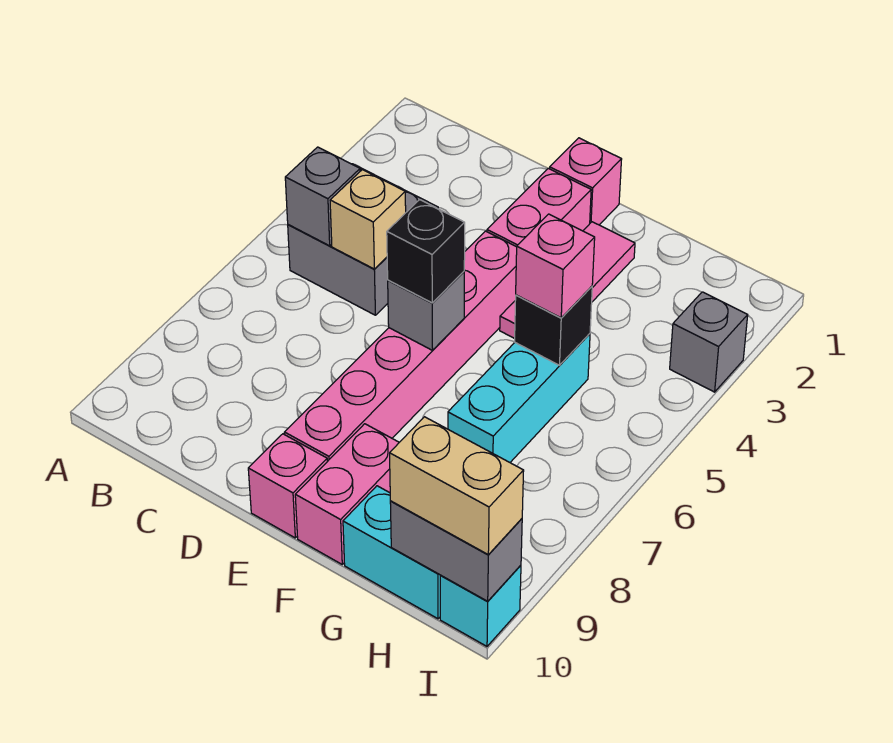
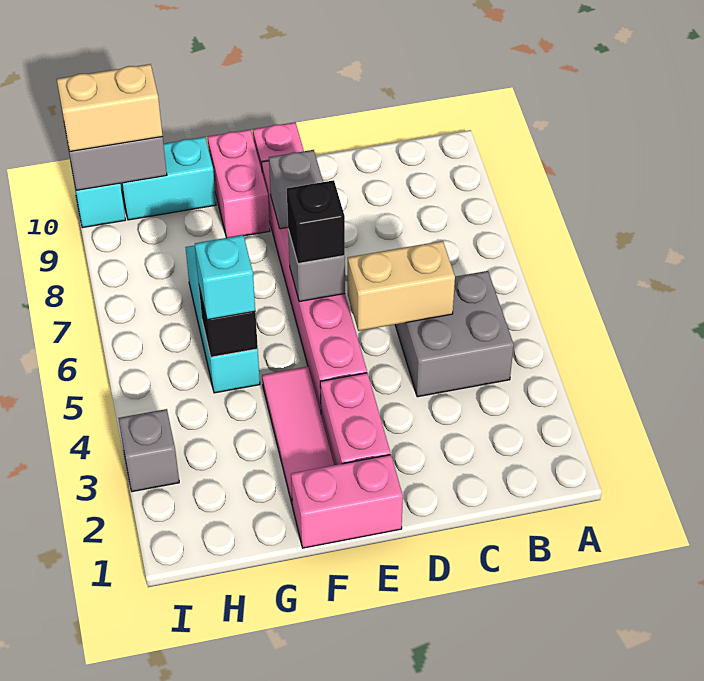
grey 1x1 brick [285,147,360,246] -> grey 1x1 brick moved to [269,150,323,229]
tan 1x1 brick [330,170,406,269] -> tan 1x2 brick [348,241,455,331]
pink 1x1 brick [550,138,622,225] -> pink 1x2 brick [291,455,403,548]
pink 1x1 brick [516,214,595,318] -> cyan 1x1 brick [195,235,255,320]

